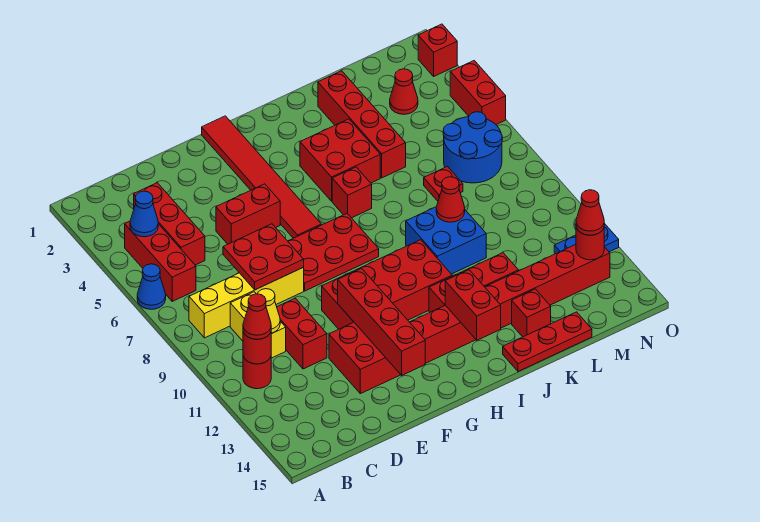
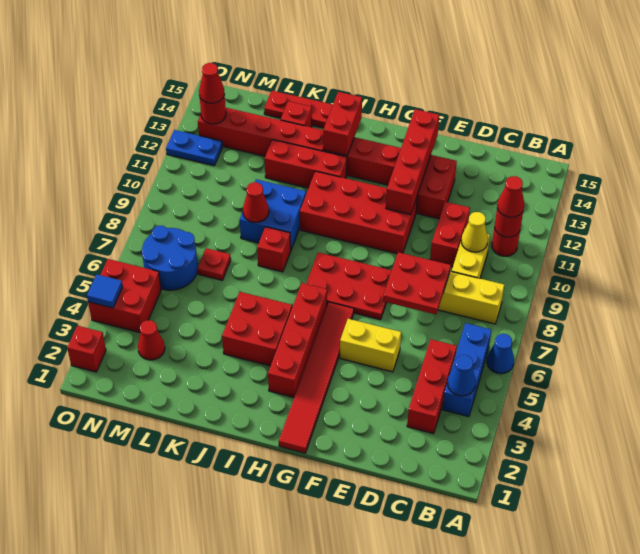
red 1x3 brick [125,221,196,301] -> blue 1x3 brick [442,323,491,417]
red 1x2 brick [216,184,280,244] -> yellow 1x2 brick [340,319,401,372]
red 1x1 brick [332,167,372,218] -> red 1x1 brick moved to [257,227,291,272]
red 1x4 brick [318,71,406,178] -> red 1x4 brick moved to [268,283,327,397]
red 1x2 brick [450,61,506,125] -> red 2x2 brick [88,259,161,333]
none -> blue 1x1 tile [87,274,123,308]

